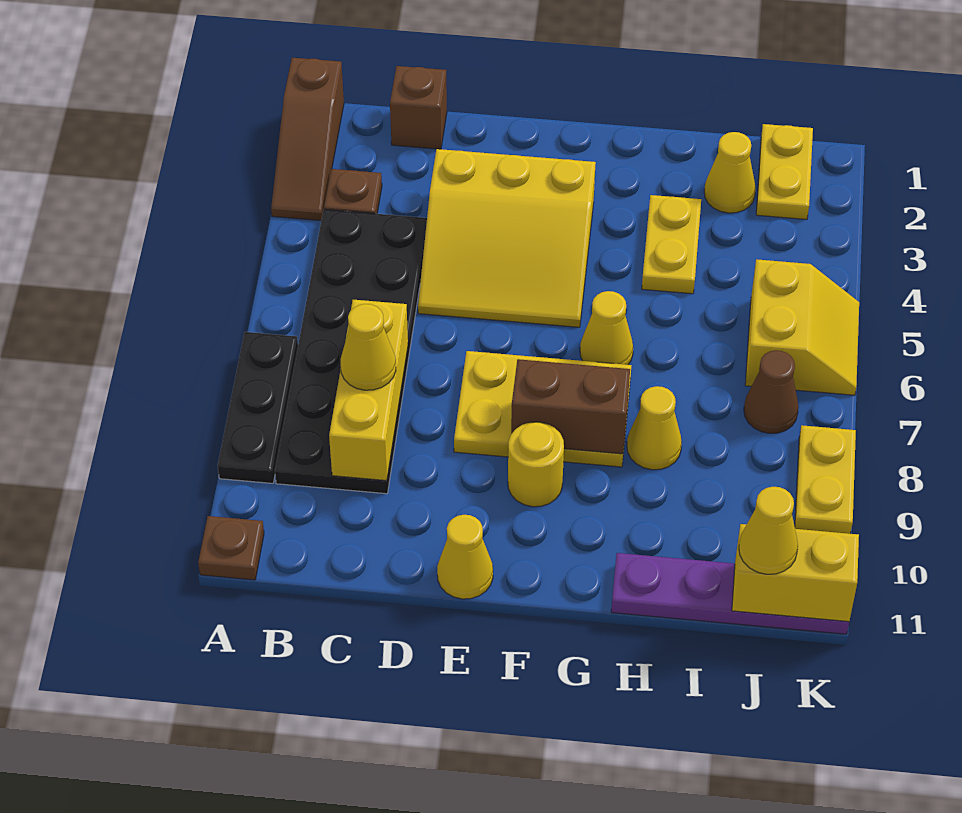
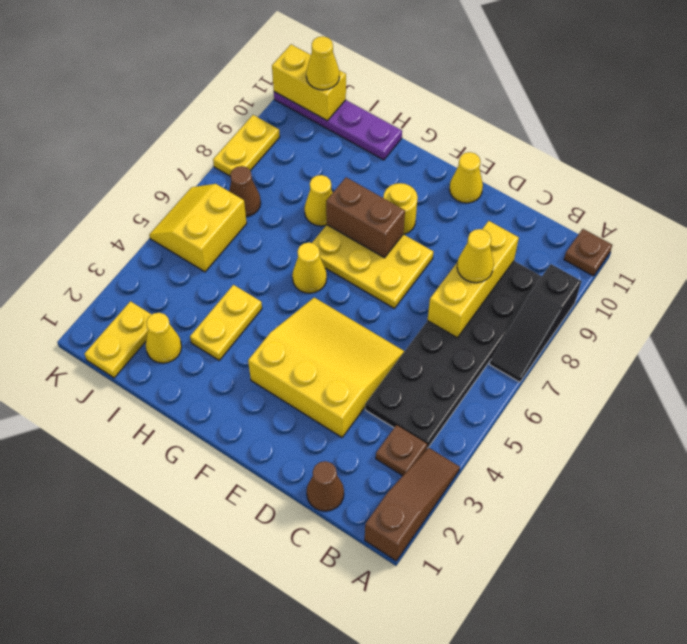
black 1x3 plate [218,332,298,483] -> black 1x3 slope [490,264,581,382]
brown 1x1 brick [390,66,447,149] -> brown 1x1 cone [307,461,344,511]

